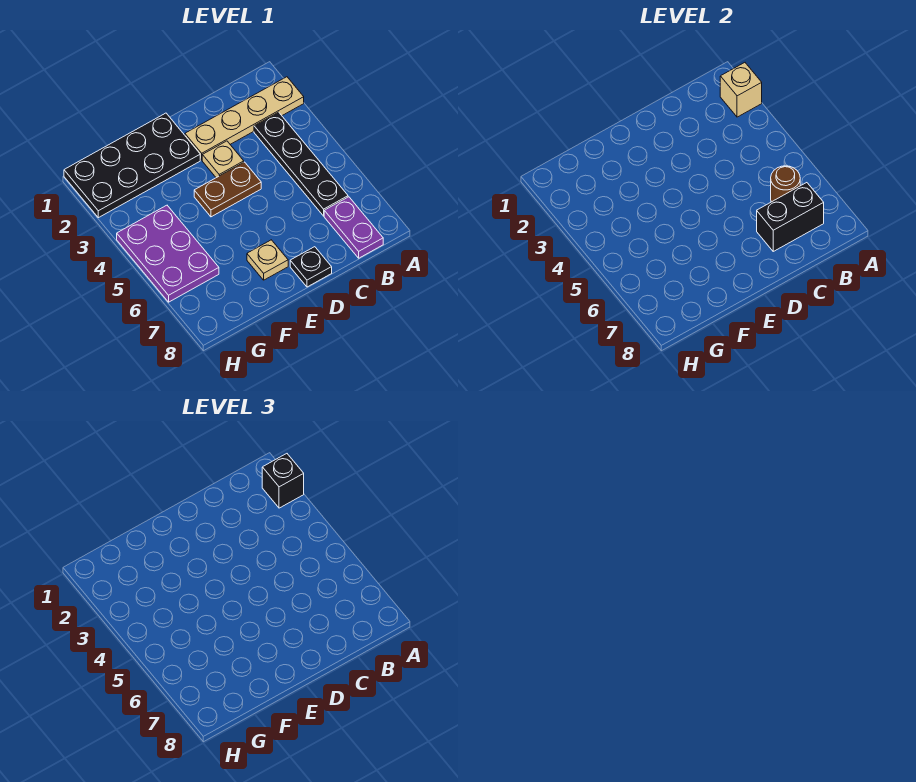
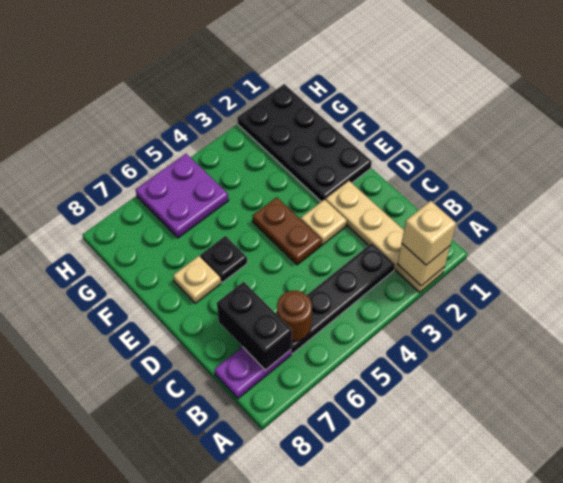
black 1x1 brick [262,454,304,508] -> tan 1x1 brick [402,201,456,265]
black 1x1 plate [290,247,332,287] -> black 1x1 plate moved to [200,236,247,283]
purple 2x3 plate [117,205,219,302] -> purple 2x2 plate [136,154,229,238]

